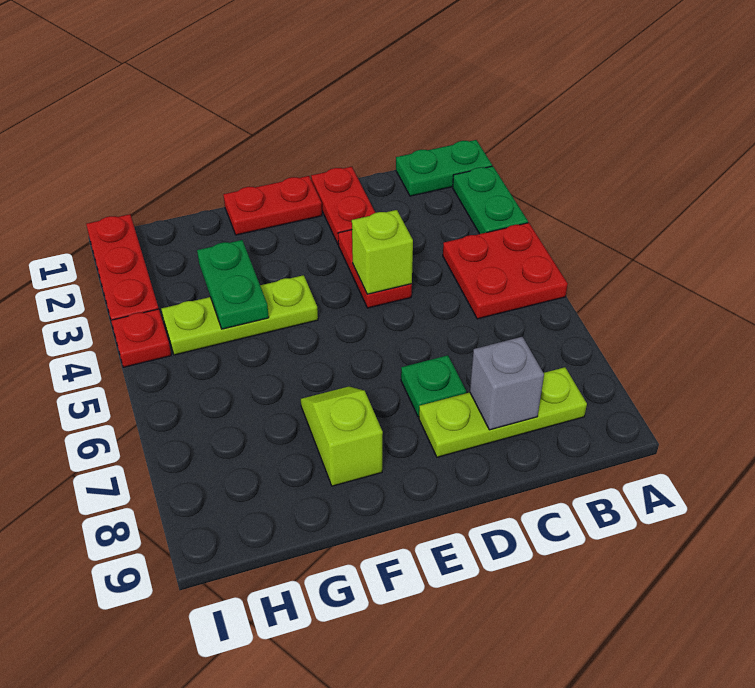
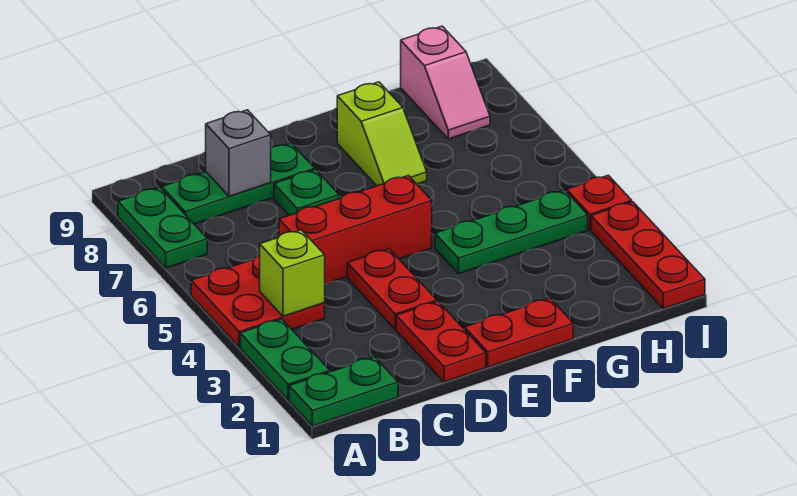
lime 1x3 plate [419,367,587,457] -> green 1x3 plate [162,143,315,224]
none -> red 1x3 brick [279,176,432,284]
lime 1x1 brick [352,210,413,294] -> lime 1x1 brick moved to [260,230,325,316]
lime 1x3 plate [161,275,318,355] -> green 1x3 plate [435,190,588,274]
green 1x2 plate [197,240,269,329] -> green 1x2 plate moved to [118,187,207,268]
none -> pink 1x2 slope [401,26,490,139]

